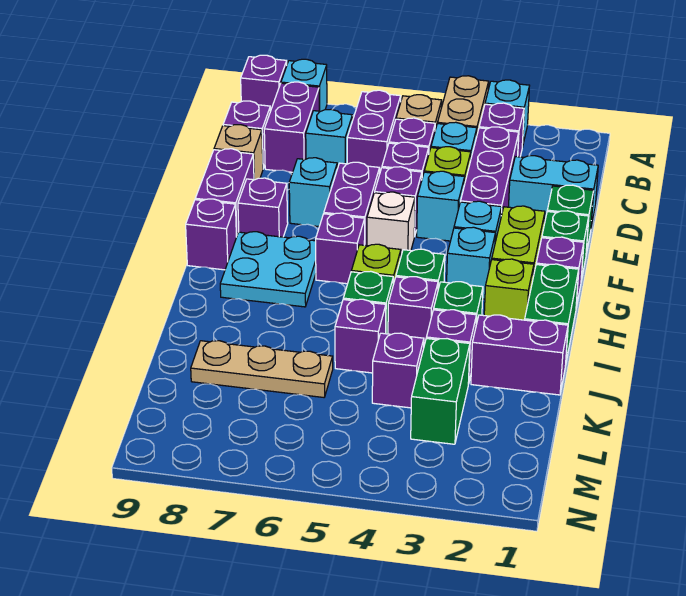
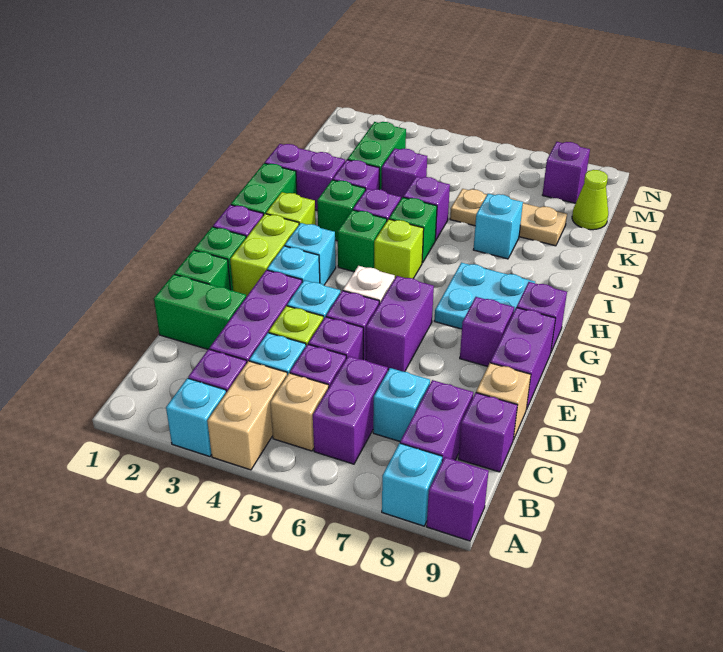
cyan 1x2 brick [509,156,598,227] -> green 1x2 brick [154,274,246,349]
cyan 1x1 brick [289,158,337,227] -> cyan 1x1 brick moved to [473,194,523,259]
purple 1x1 brick [316,213,365,284] -> purple 1x1 brick moved to [542,142,590,203]
none -> lime 1x1 cone [572,170,608,230]

